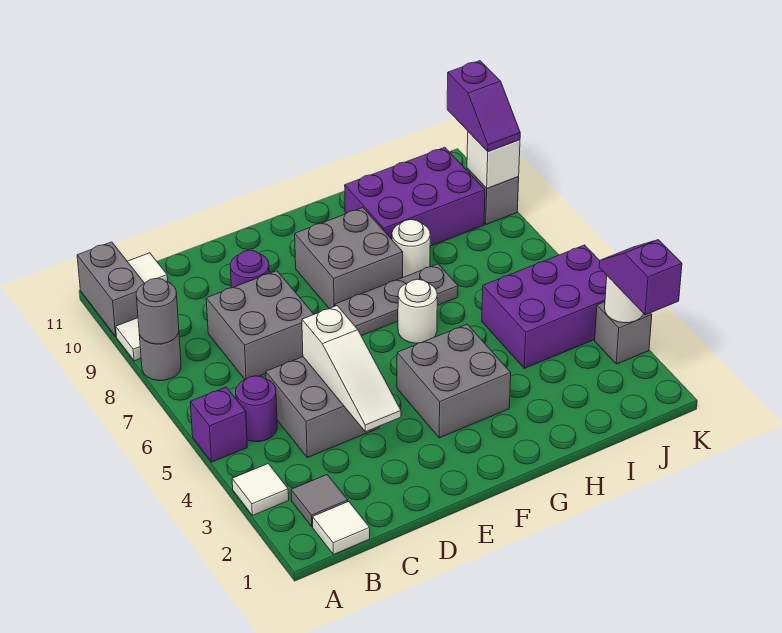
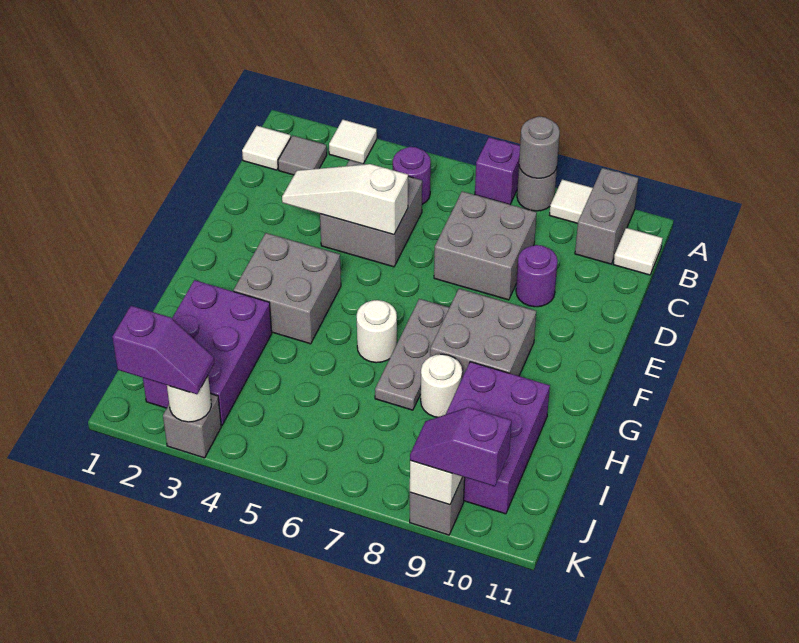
purple 1x1 brick [190,387,247,462] -> purple 1x1 brick moved to [475,137,520,204]
grey 1x2 brick [77,242,144,336] -> grey 1x2 brick turned to [575,168,638,264]
purple 2x3 brick [482,245,607,368] -> purple 2x3 brick moved to [143,280,272,425]

